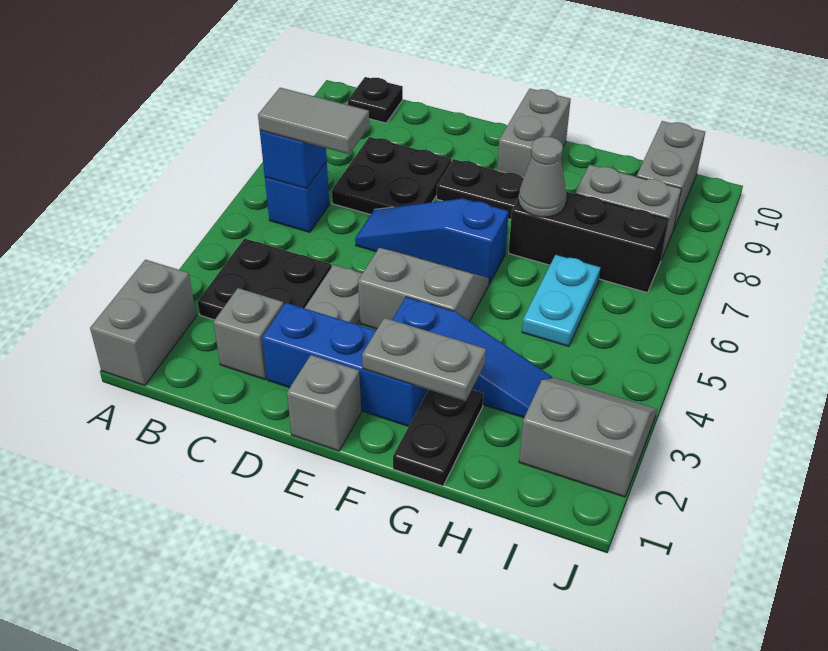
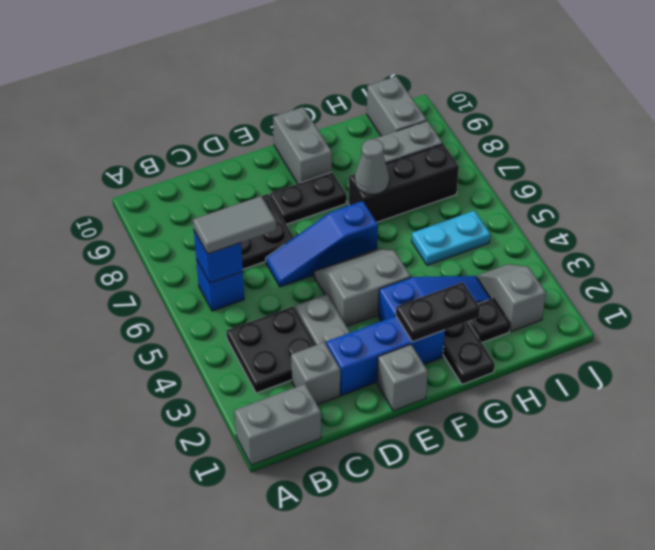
grey 1x2 brick [90,260,196,386] -> grey 1x2 brick turned to [234,384,321,465]
black 1x1 plate [348,77,403,123] -> black 1x1 plate moved to [468,298,510,343]
grey 1x2 plate [362,318,486,401] -> black 1x2 plate [396,282,480,342]
cyan 1x2 plate [522,254,601,347] -> cyan 1x2 plate turned to [412,211,490,265]
grey 2x2 slope [519,378,657,497] -> grey 1x2 slope [477,264,546,332]

